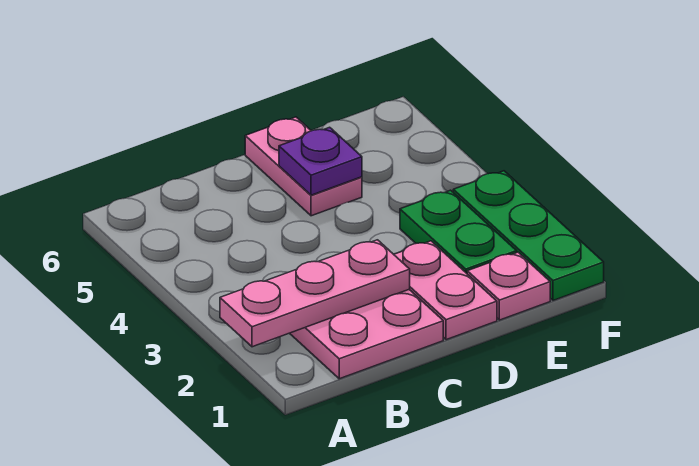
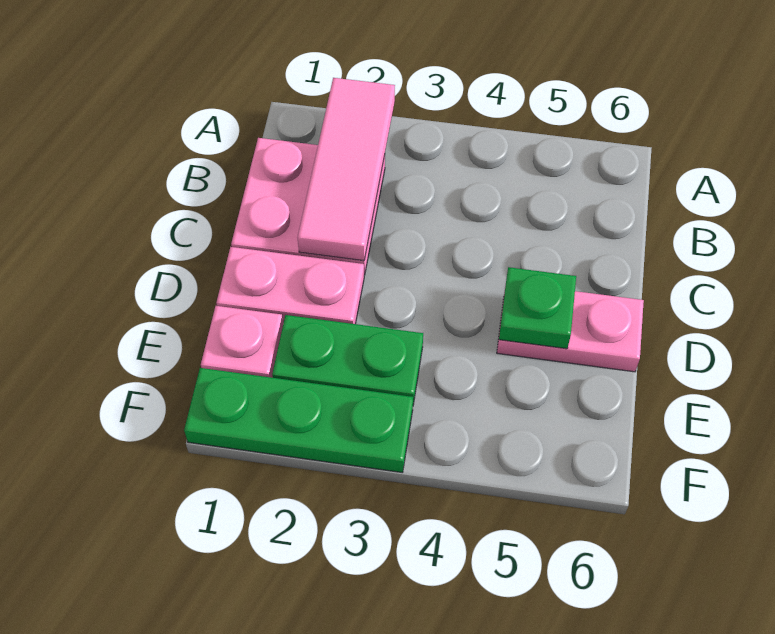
pink 1x3 plate [220,240,410,347] -> pink 1x3 tile [298,78,395,261]
purple 1x1 plate [279,127,362,195] -> green 1x1 plate [499,267,576,349]

